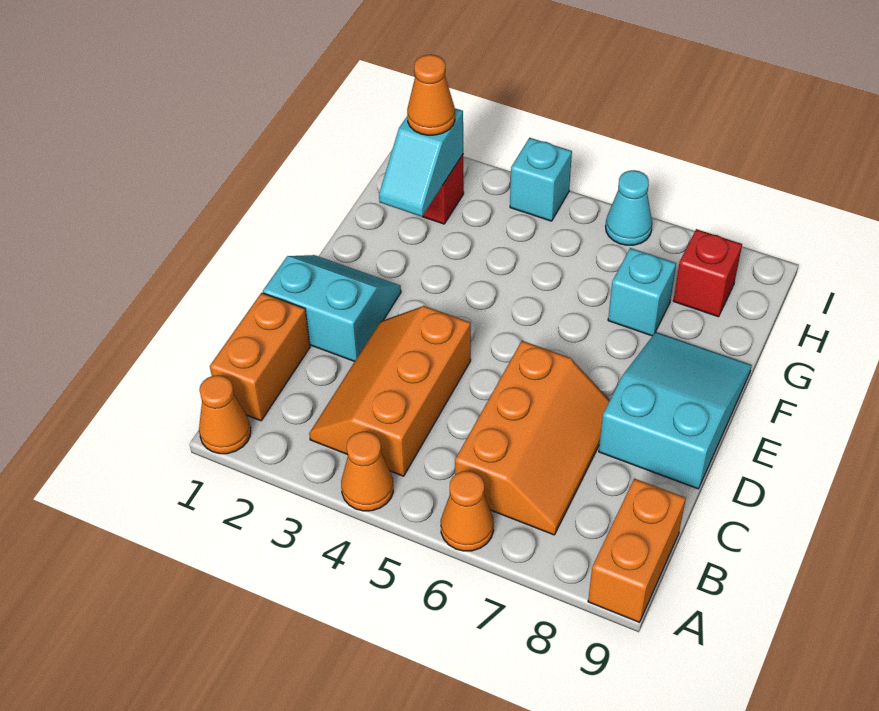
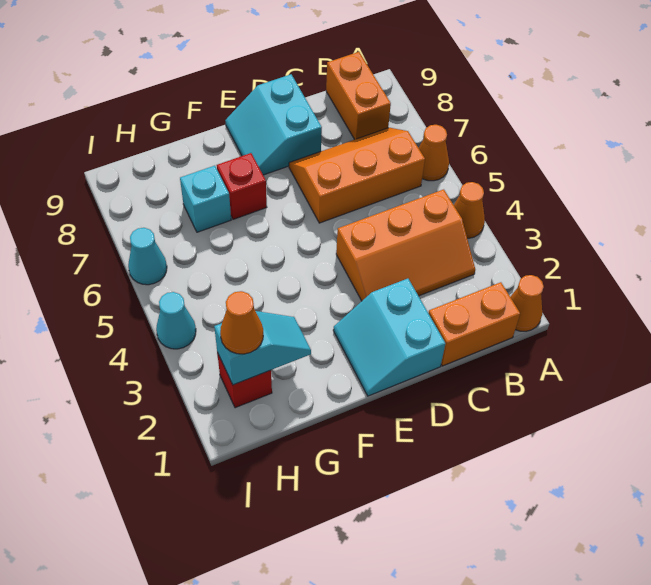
orange 1x2 brick [588,478,686,622] -> orange 1x2 brick turned to [326,52,391,140]
cyan 2x3 slope [599,332,752,489] -> cyan 2x2 slope [225,74,322,175]
red 1x1 brick [673,229,742,317] -> red 1x1 brick moved to [217,153,267,219]
cyan 1x1 brick [510,138,572,221] -> cyan 1x1 cone [156,292,196,349]

